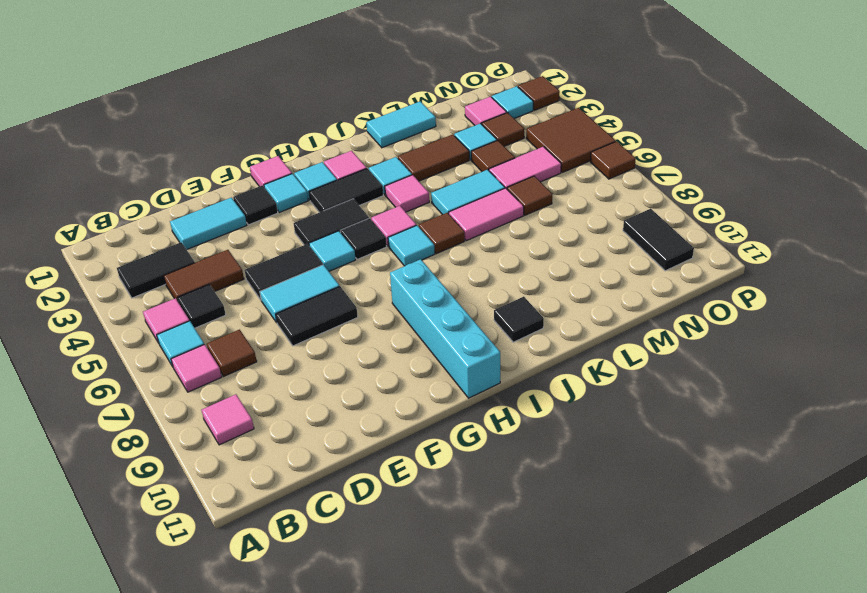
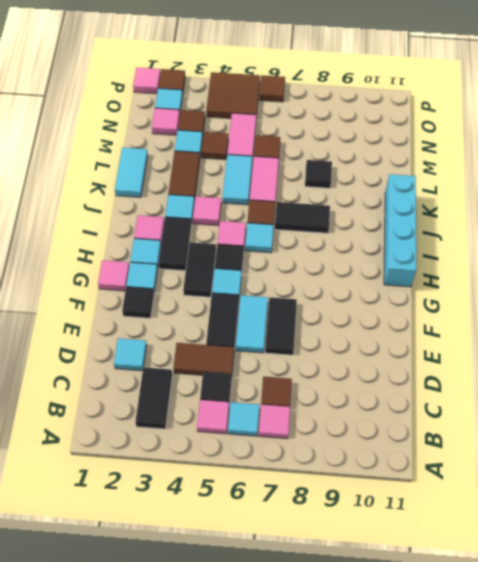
pink 1x1 tile [202,394,254,445] -> pink 1x1 tile moved to [133,68,160,94]
brown 1x2 tile [164,250,244,301] -> brown 1x2 tile turned to [173,343,234,375]
cyan 1x2 tile [170,198,247,250] -> cyan 1x1 tile [114,338,147,371]
cyan 1x4 brick [390,259,500,398] -> cyan 1x4 brick turned to [384,174,416,287]
black 1x1 tile [494,297,544,342] -> black 1x1 tile moved to [305,160,332,188]
black 1x2 tile [623,209,694,271] -> black 1x2 tile moved to [275,202,330,233]

